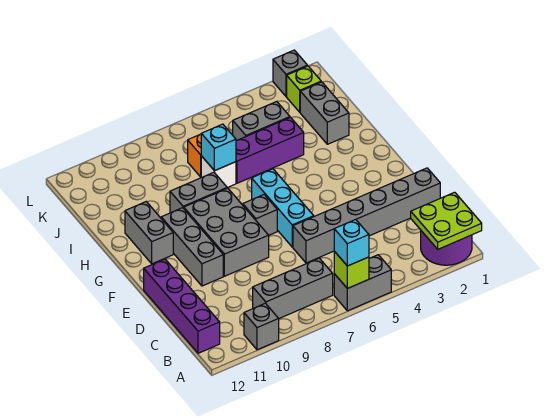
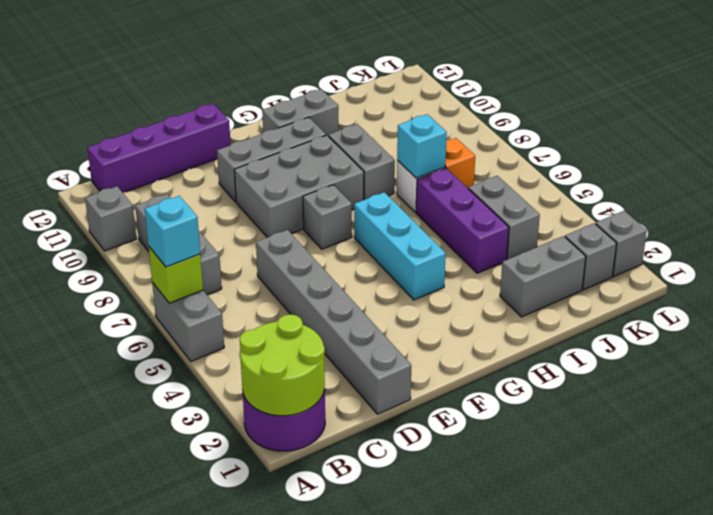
lime 2x2 plate [411,192,482,249] -> lime 2x2 round brick [240,314,325,416]
cyan 1x3 brick [252,169,314,247] -> cyan 1x3 brick turned to [354,192,446,300]
lime 1x1 brick [287,66,321,112] -> grey 1x1 brick [565,223,617,290]

